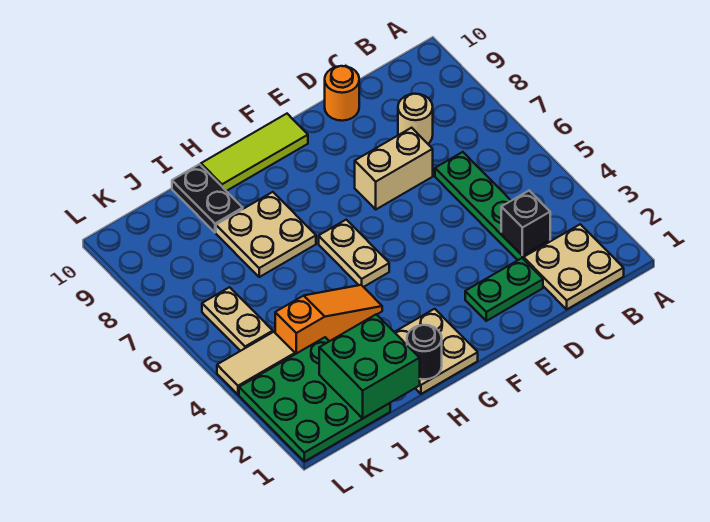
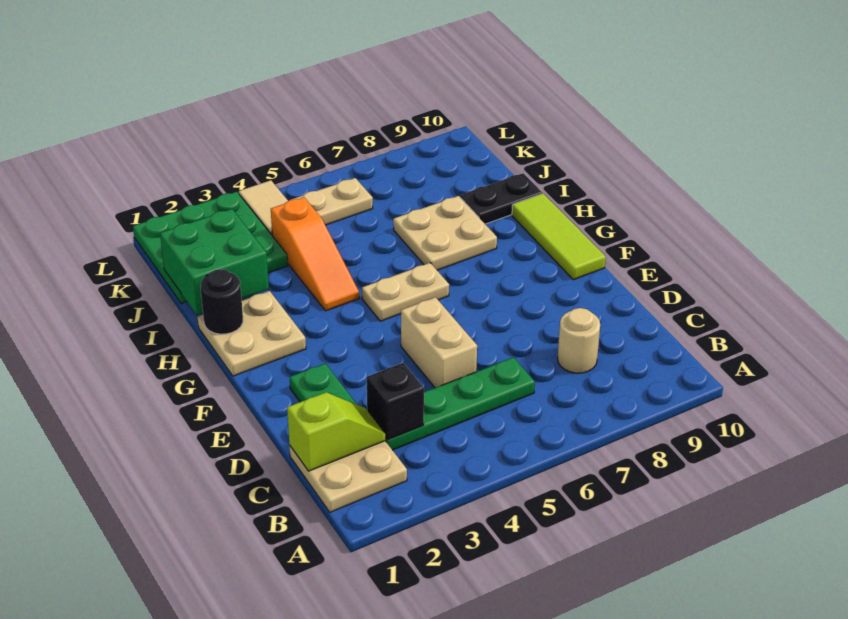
none -> lime 1x2 slope [287,392,385,471]
tan 1x2 brick [355,128,433,209] -> tan 1x2 brick moved to [401,297,477,388]
orange 1x1 round brick [325,66,359,121] -> none

